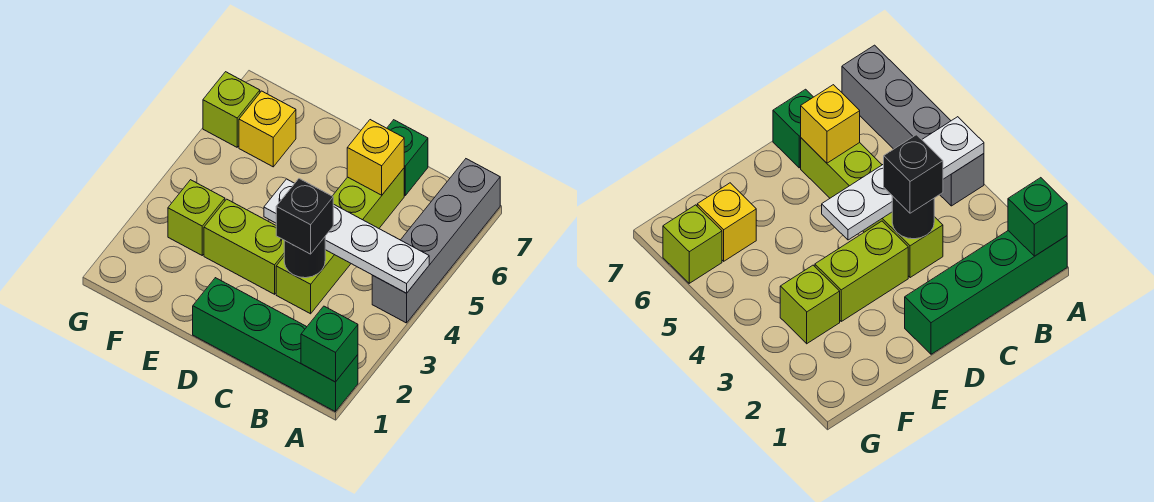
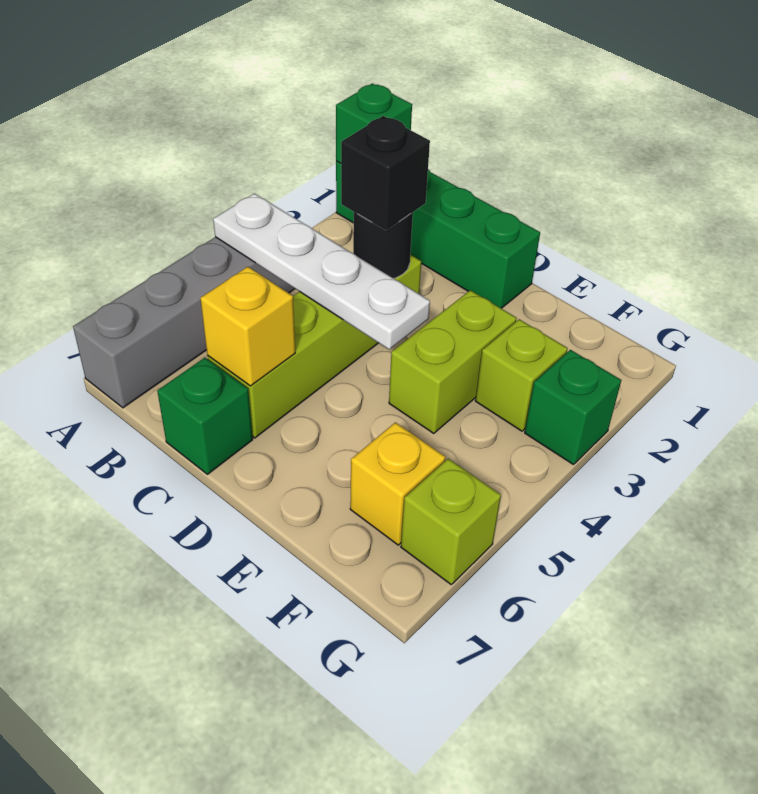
lime 1x2 brick [204,199,284,294] -> lime 1x2 brick turned to [389,290,517,434]
none -> green 1x1 brick [525,350,621,465]

